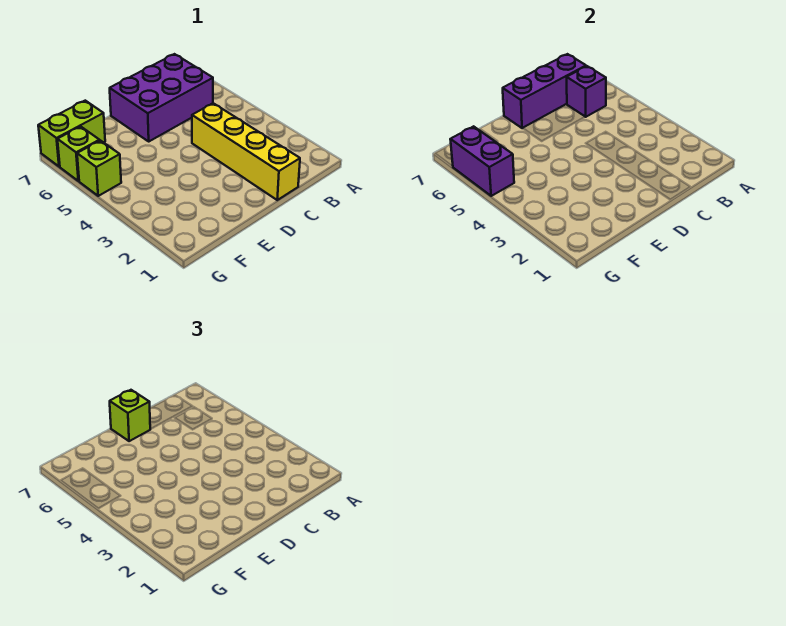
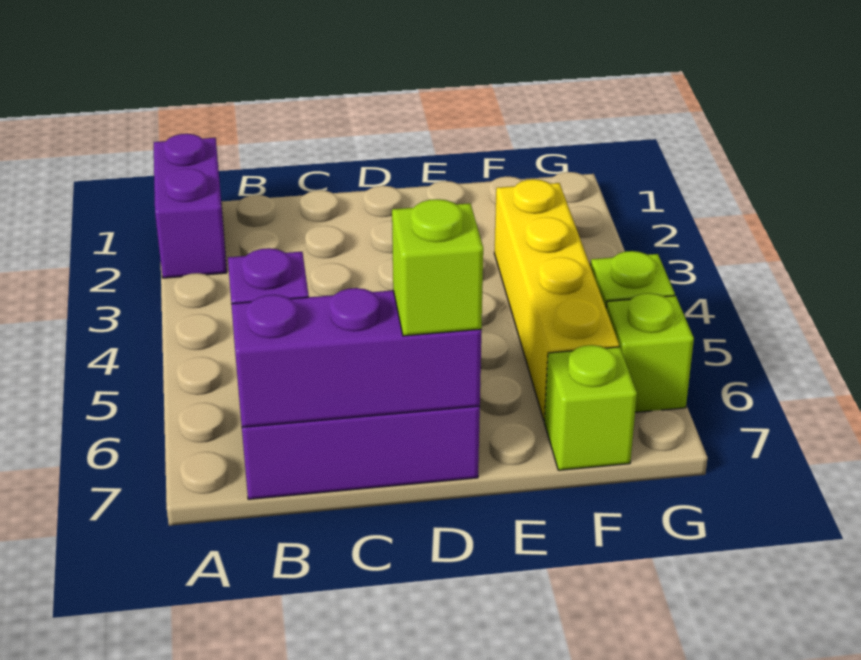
yellow 1x4 brick [192,103,300,200] -> yellow 1x4 brick moved to [494,179,619,420]
lime 1x2 brick [38,101,105,167] -> lime 1x1 brick [544,345,637,470]
purple 1x2 brick [450,126,514,196] -> purple 1x2 brick moved to [154,134,227,278]

